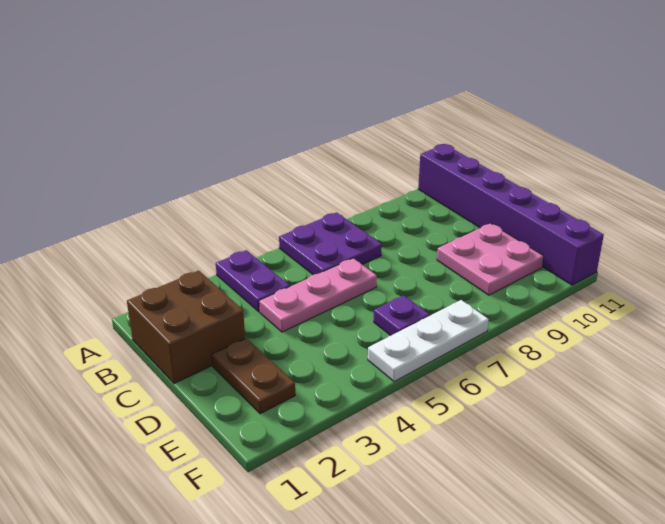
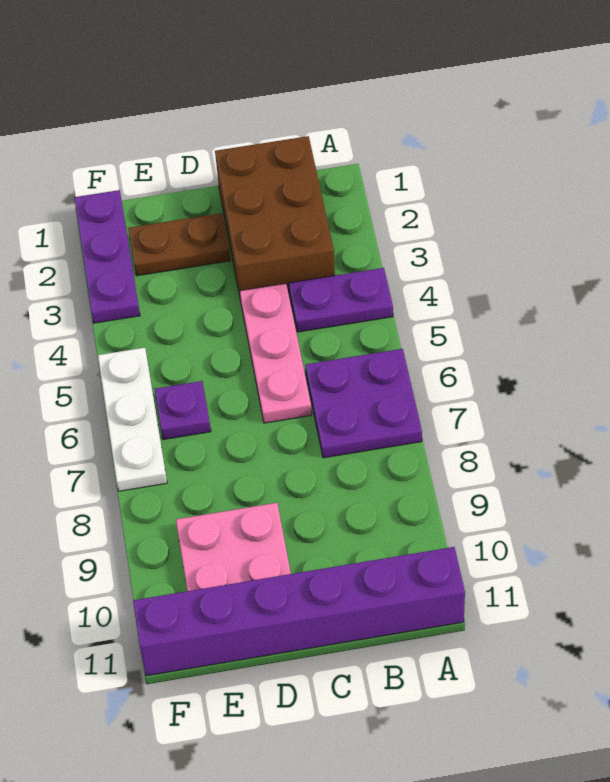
brown 2x2 brick [127,271,245,384] -> brown 2x3 brick [215,136,335,295]
none -> purple 1x3 plate [74,190,140,323]

